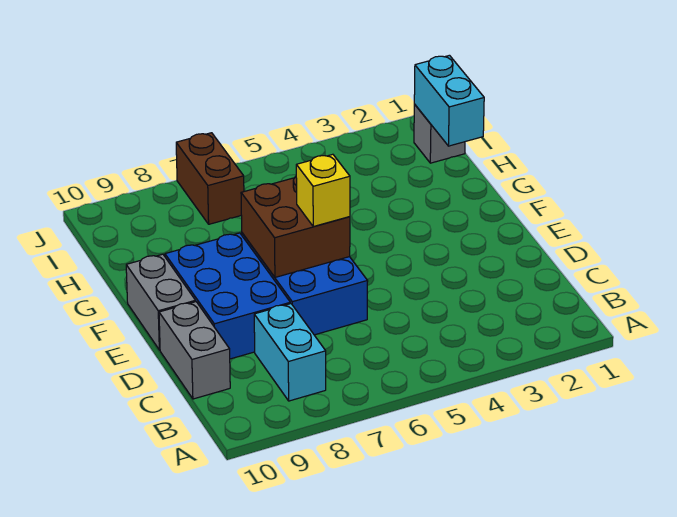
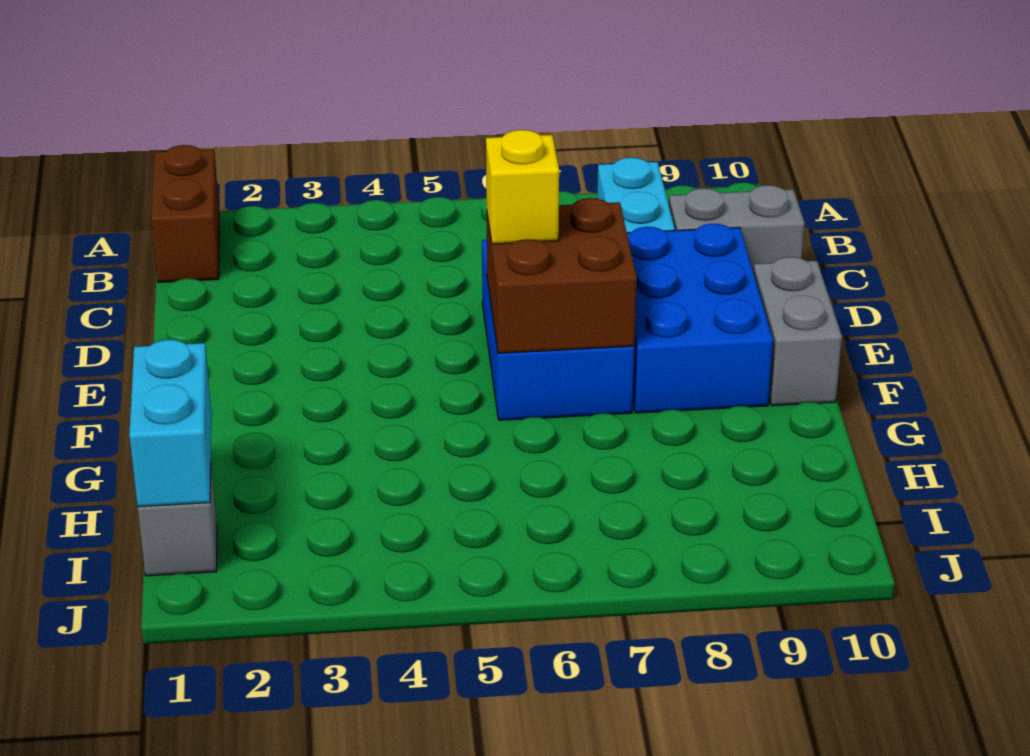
grey 1x2 brick [159,302,230,399] -> grey 1x2 brick turned to [669,185,804,272]
brown 1x2 brick [176,133,244,224] -> brown 1x2 brick moved to [151,145,219,282]

